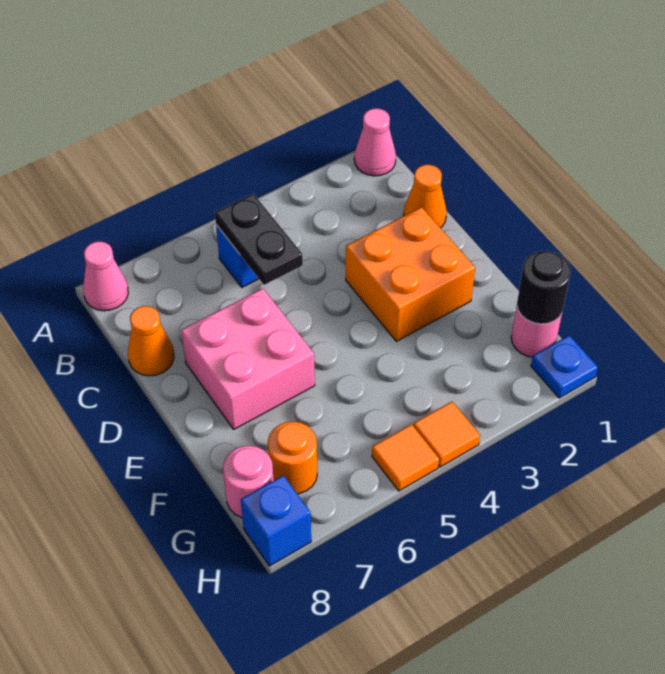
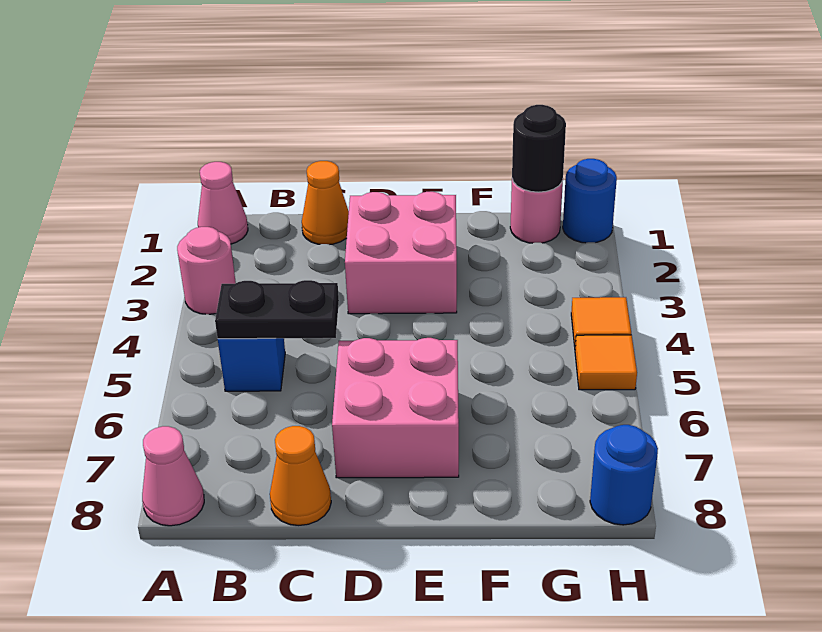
orange 2x2 brick [346,207,475,341] -> pink 2x2 brick [345,192,457,314]
orange 1x1 round brick [268,421,317,494] -> none
pink 1x1 round brick [223,446,274,518] -> pink 1x1 round brick moved to [177,227,236,314]
blue 1x1 plate [531,335,598,398] -> blue 1x1 round brick [563,159,617,243]
blue 1x1 brick [241,475,311,566] -> blue 1x1 round brick [590,425,658,525]

